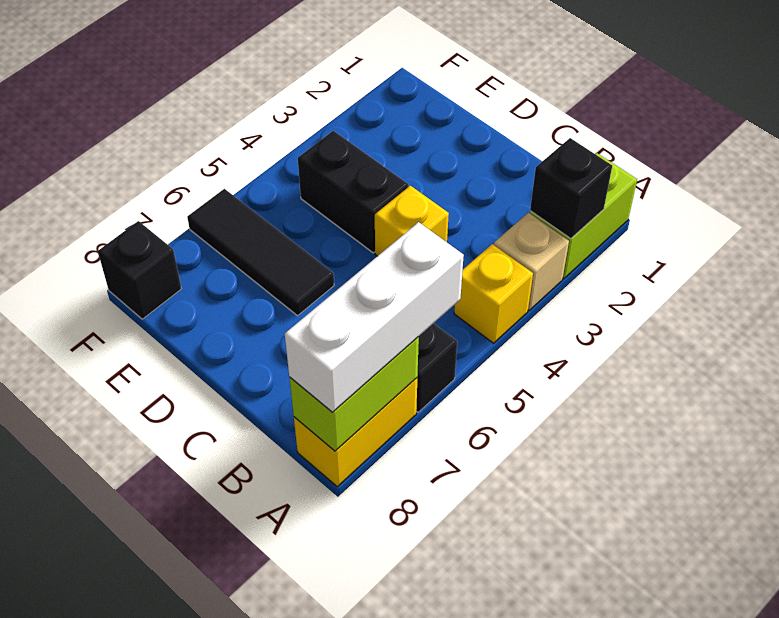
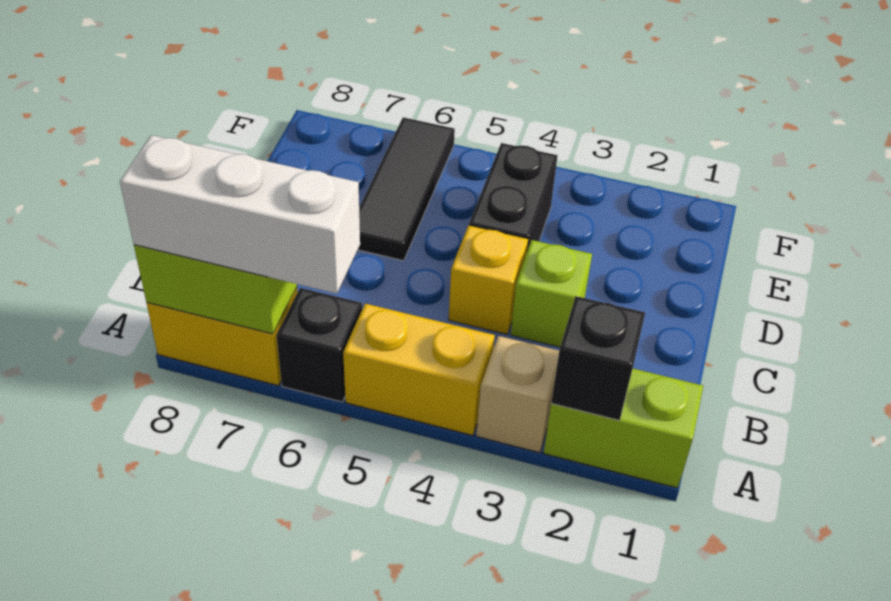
yellow 1x1 brick [454,244,533,343] -> yellow 1x2 brick [343,304,495,435]
none -> lime 1x1 brick [511,240,592,347]
black 1x1 brick [98,221,181,319] -> none

